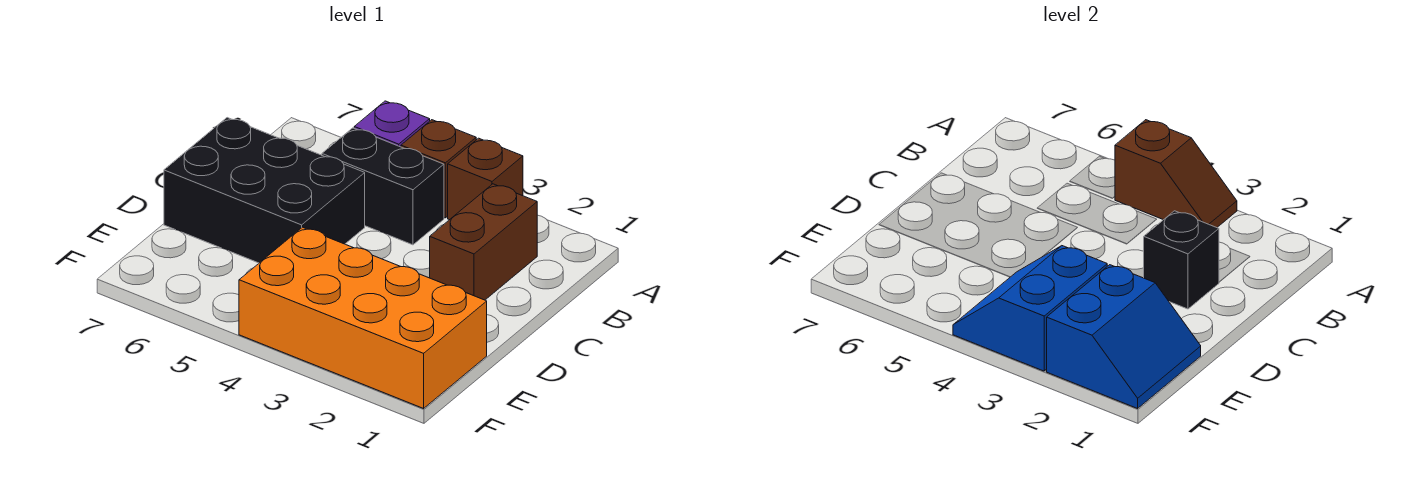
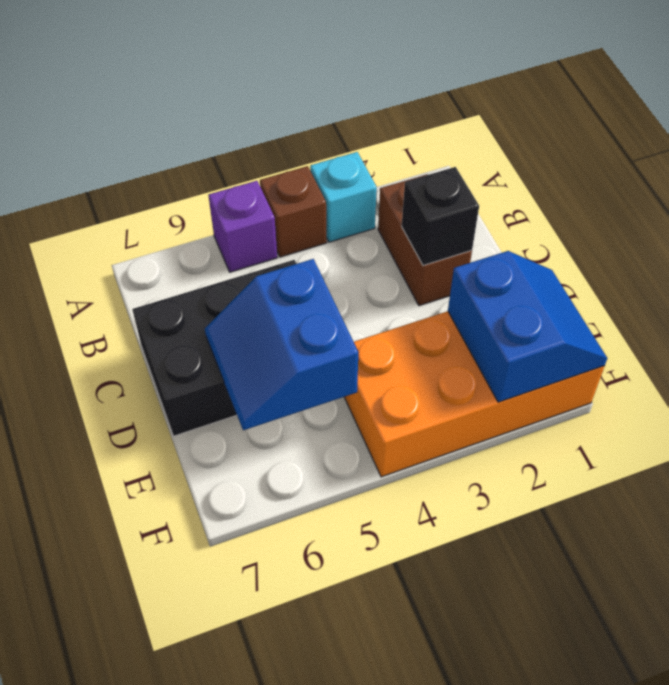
brown 1x1 brick [448,138,523,220] -> cyan 1x1 brick [310,152,377,242]
brown 1x2 slope [1115,120,1237,228] -> none
black 1x2 brick [322,128,444,245] -> none
blue 2x2 slope [953,246,1107,371] -> blue 2x2 slope moved to [205,259,358,430]

